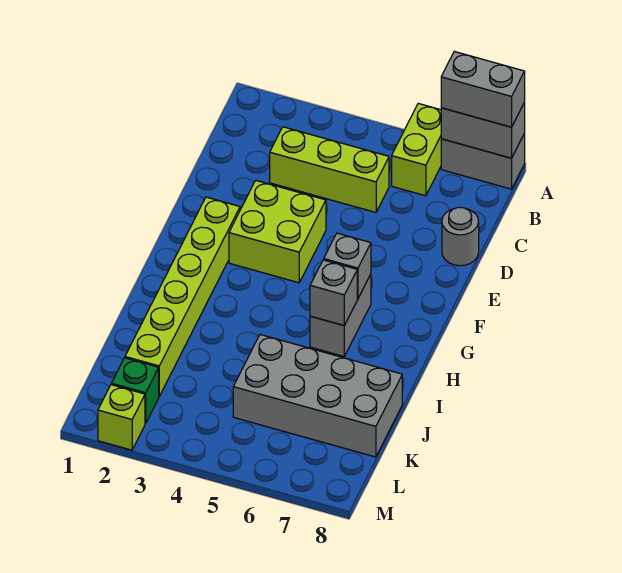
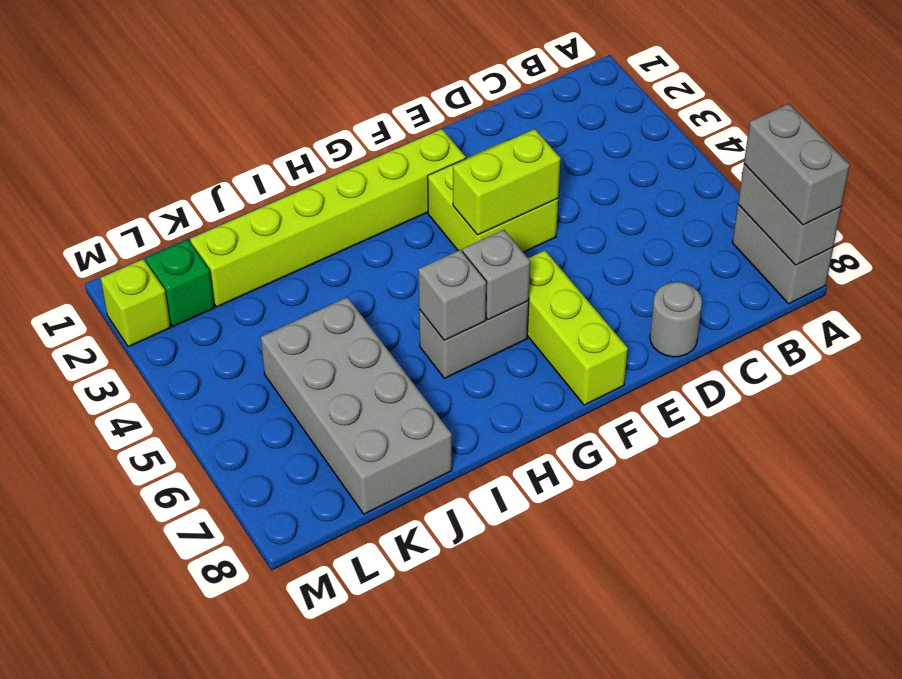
lime 1x2 brick [392,103,441,196] -> lime 1x2 brick moved to [453,129,561,235]
lime 1x3 brick [270,127,389,212] -> lime 1x3 brick moved to [527,251,628,405]

